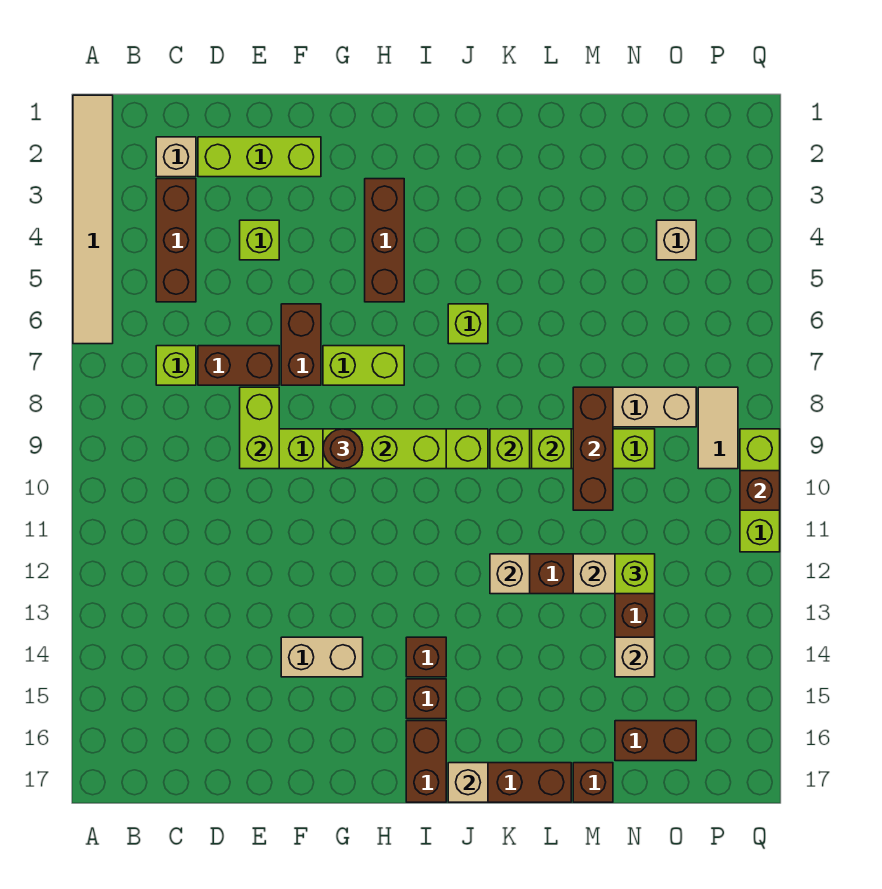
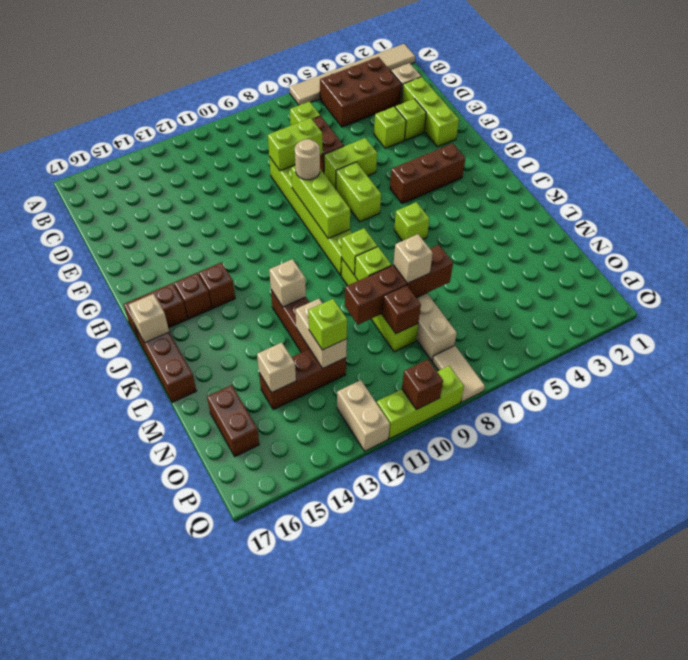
brown 1x3 brick [156,179,196,302] -> brown 2x3 brick [320,57,402,127]
none -> lime 1x1 brick [395,99,426,140]
brown 1x2 brick [281,304,321,385] -> lime 1x2 brick [324,138,377,189]
tan 1x2 brick [281,637,363,677] -> tan 1x2 brick moved to [337,380,390,451]
brown 1x1 round brick [323,429,363,469] -> tan 1x1 round brick [295,139,320,180]
brown 1x3 brick [573,387,613,510] -> brown 1x4 brick [345,245,453,325]
brown 1x1 brick [573,763,613,802] -> brown 1x1 brick moved to [382,285,421,334]
tan 1x1 brick [657,220,696,260] -> tan 1x1 brick moved to [393,234,433,283]
tan 1x2 tile [698,387,738,469] -> tan 1x2 tile turned to [432,346,485,402]

